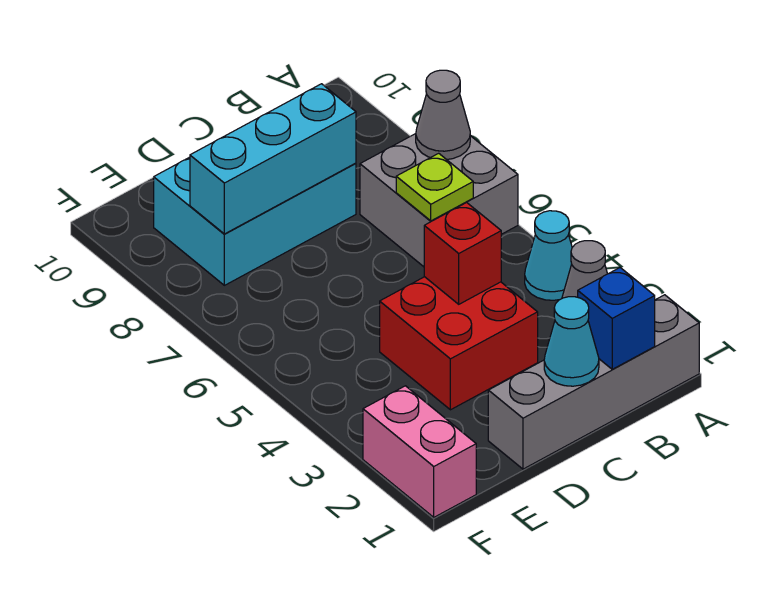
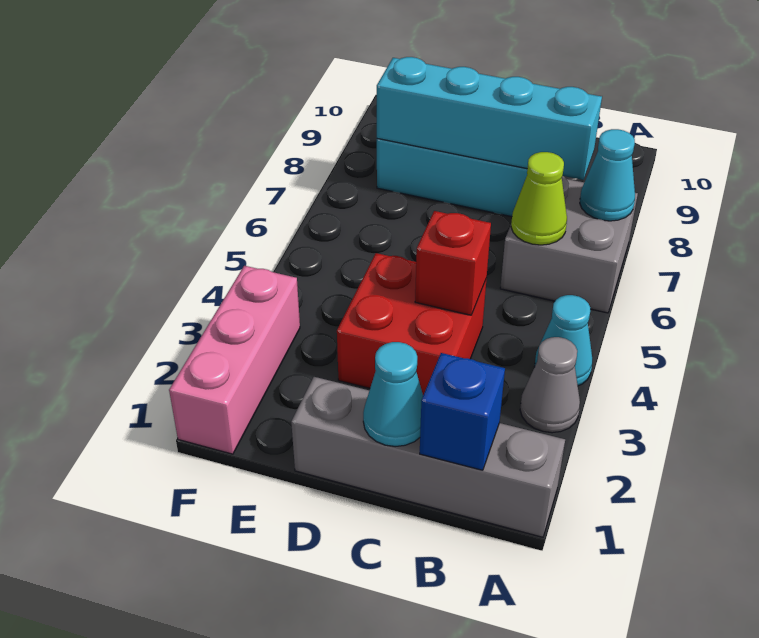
grey 1x1 cone [416,70,470,160] -> cyan 1x1 cone [580,129,635,221]
lime 1x1 plate [396,153,473,221] -> lime 1x1 cone [511,152,567,245]
cyan 1x3 brick [190,84,356,234] -> cyan 1x4 brick [376,57,602,180]
pink 1x2 brick [363,386,476,517] -> pink 1x3 brick [169,266,300,454]

